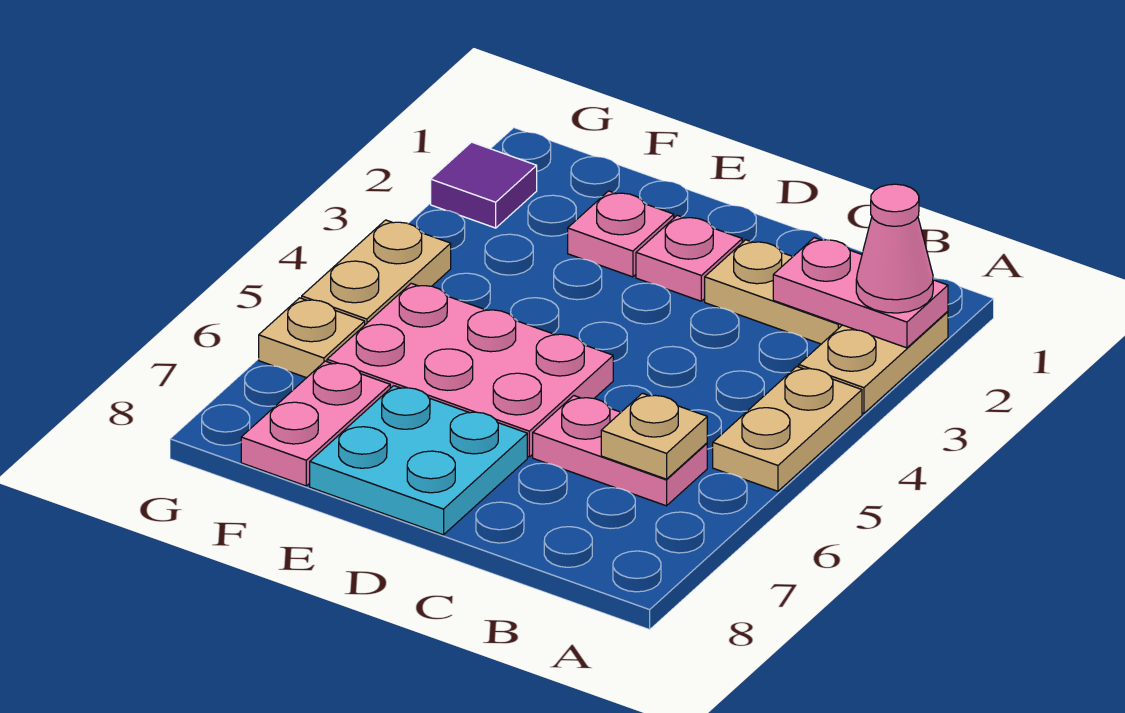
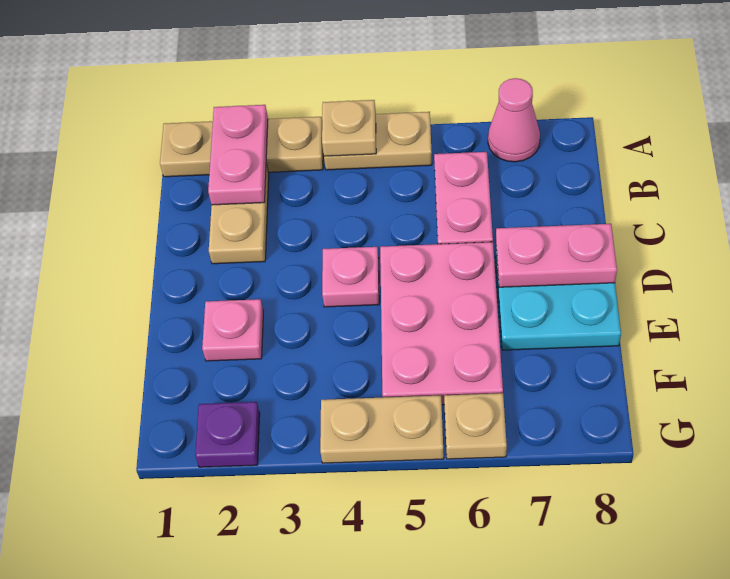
tan 1x2 plate [799,312,948,413] -> tan 1x3 plate [160,117,323,177]
pink 1x1 cone [856,184,933,313] -> pink 1x1 cone moved to [488,78,540,162]
tan 1x1 plate [601,393,707,479] -> tan 1x1 plate moved to [322,100,376,156]
pink 1x1 plate [636,215,742,301] -> pink 1x1 plate moved to [322,247,379,307]
pink 1x2 plate [241,361,390,486] -> pink 1x2 plate moved to [496,224,617,287]
purple 1x1 tile [431,142,537,228] -> purple 1x1 plate [195,402,260,467]

